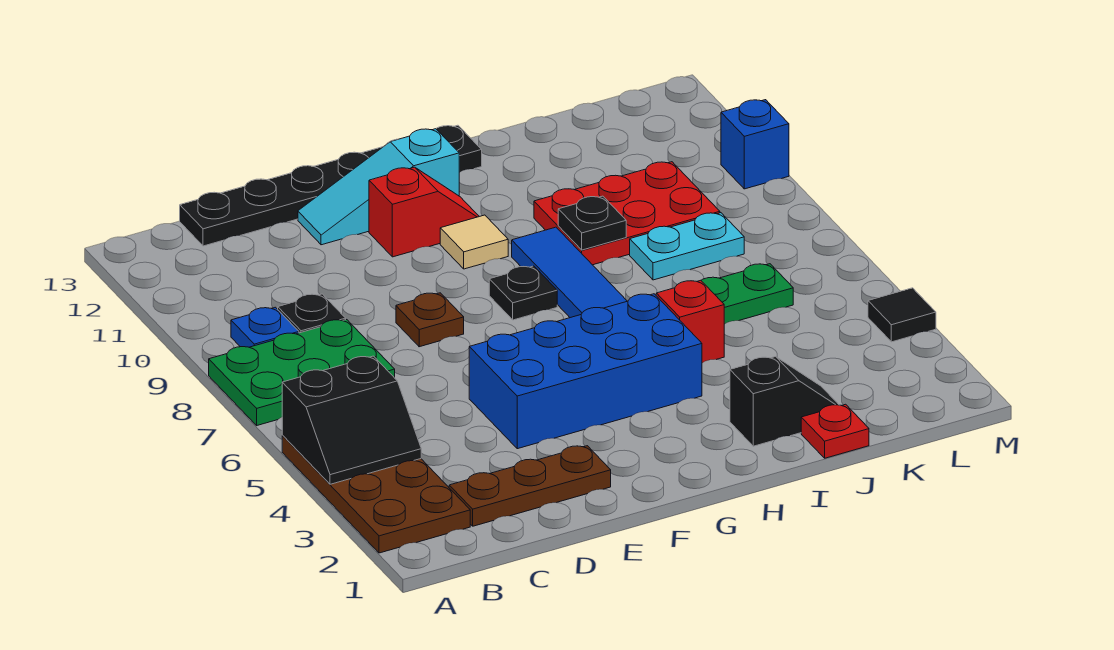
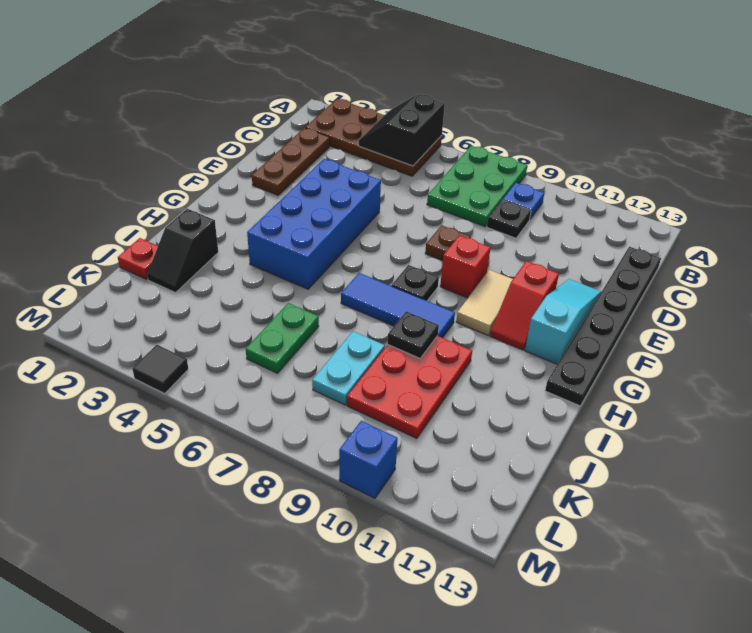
tan 1x1 tile [440,215,508,269] -> tan 1x2 tile [456,270,513,335]
red 1x1 brick [656,280,724,363] -> red 1x1 brick moved to [440,235,491,298]

